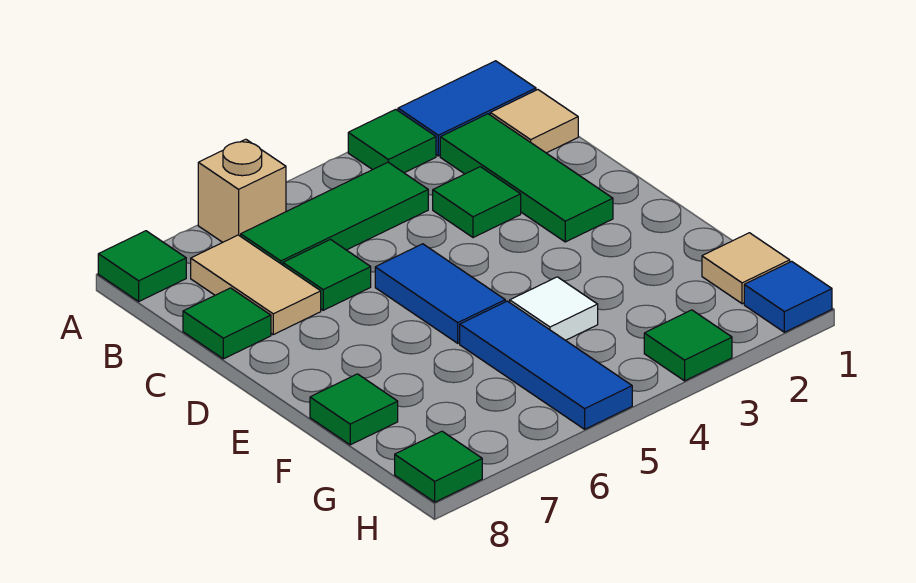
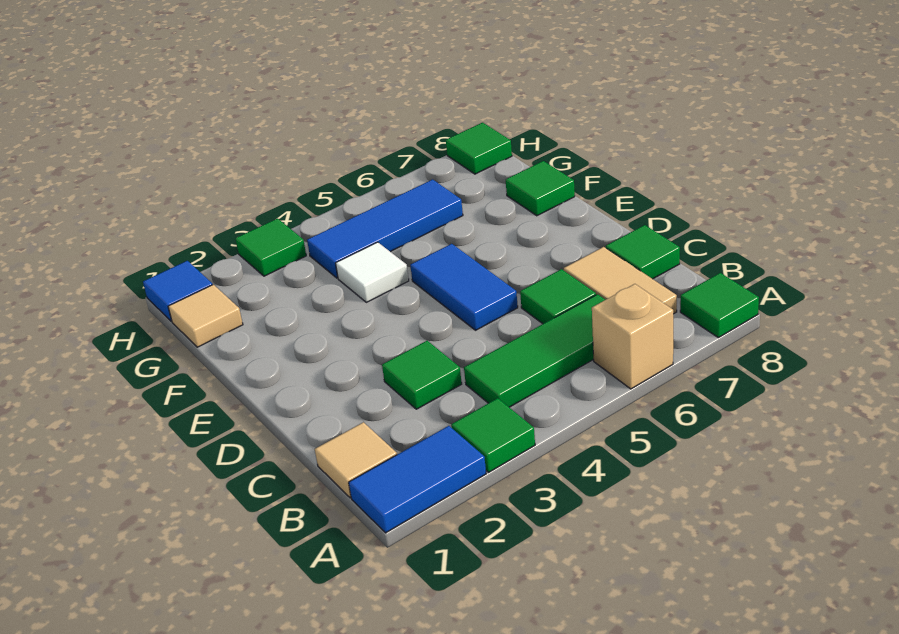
green 1x3 tile [440,114,613,242] -> none
blue 1x3 tile [460,301,632,429] -> blue 1x3 tile turned to [307,179,463,278]

